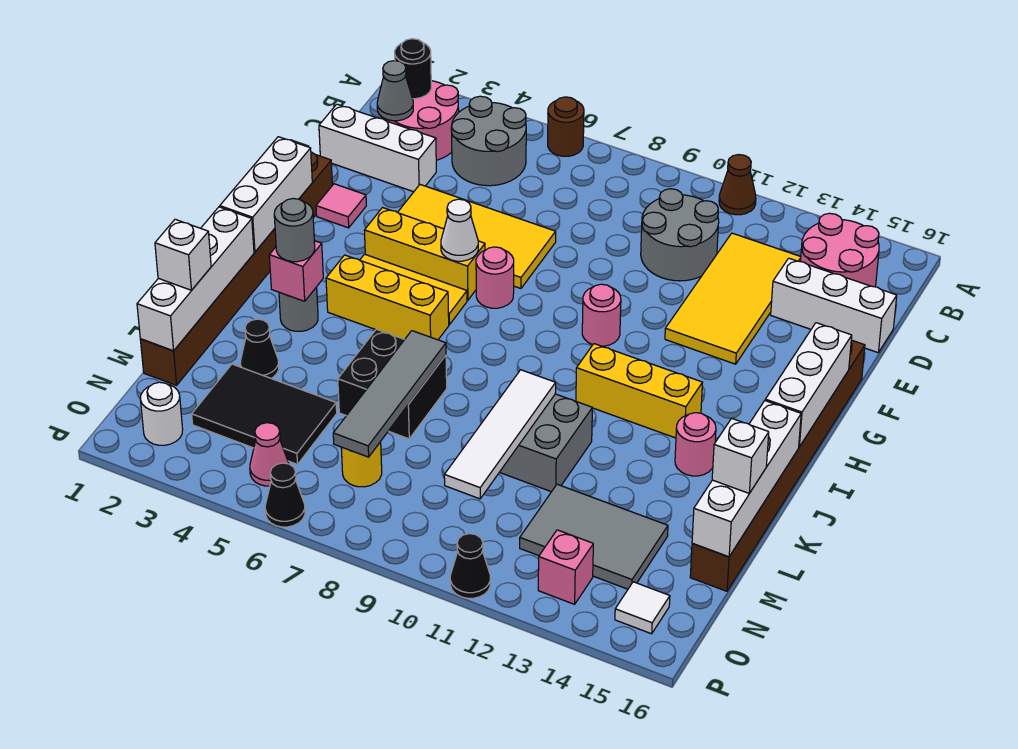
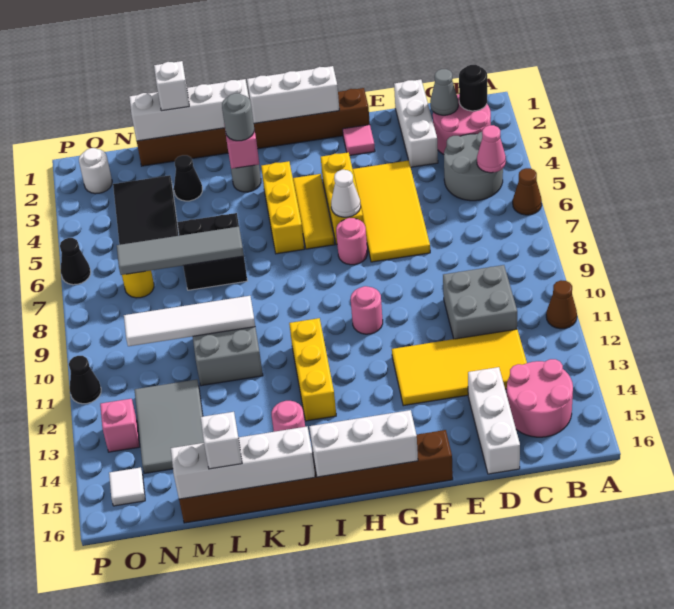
brown 1x1 round brick [548,97,584,156] -> brown 1x1 cone [513,168,542,215]
grey 2x2 round brick [641,189,719,281] -> grey 2x2 brick [443,265,517,339]
pink 1x1 cone [250,423,289,486] -> pink 1x1 cone moved to [477,125,506,173]

